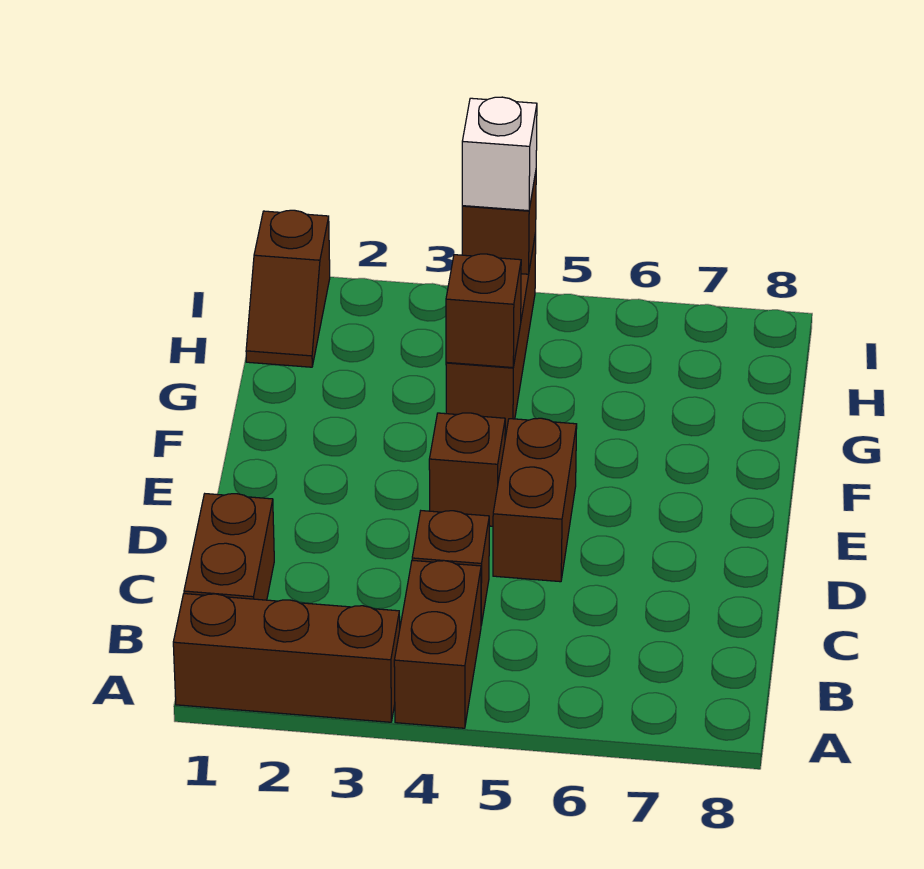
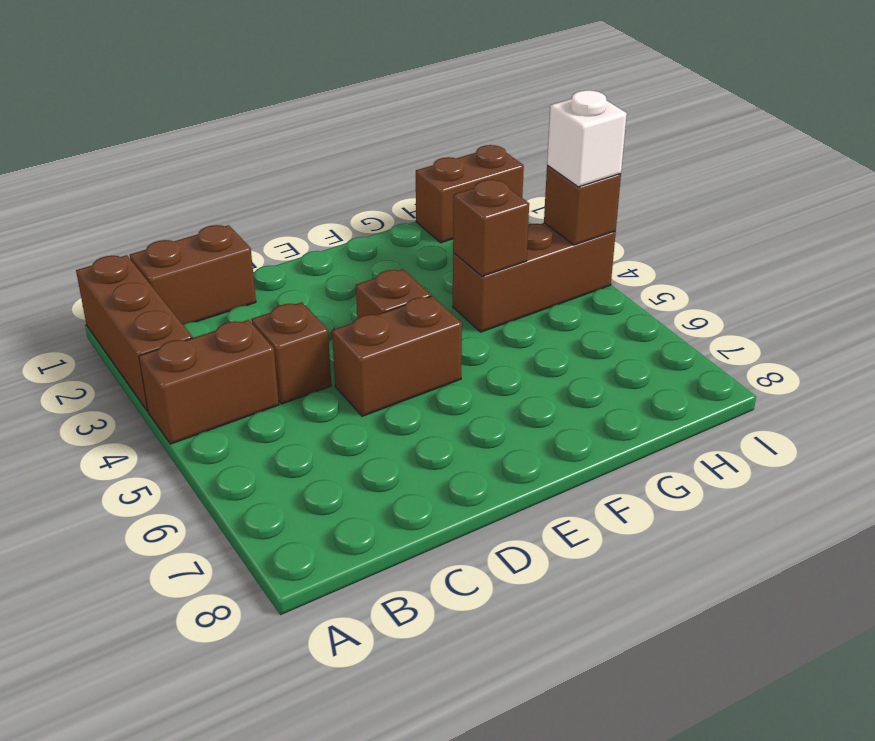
brown 1x2 slope [246,210,330,367] -> brown 1x2 brick [416,145,524,243]

